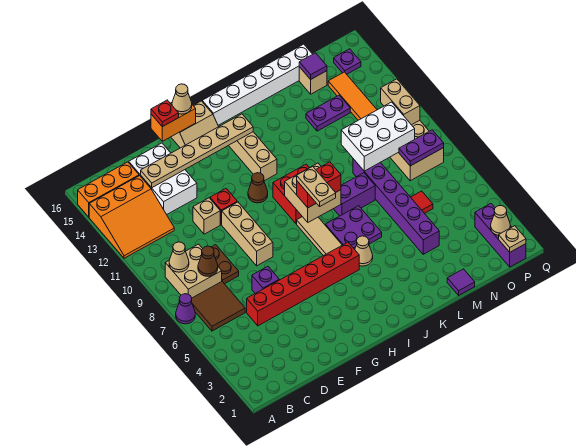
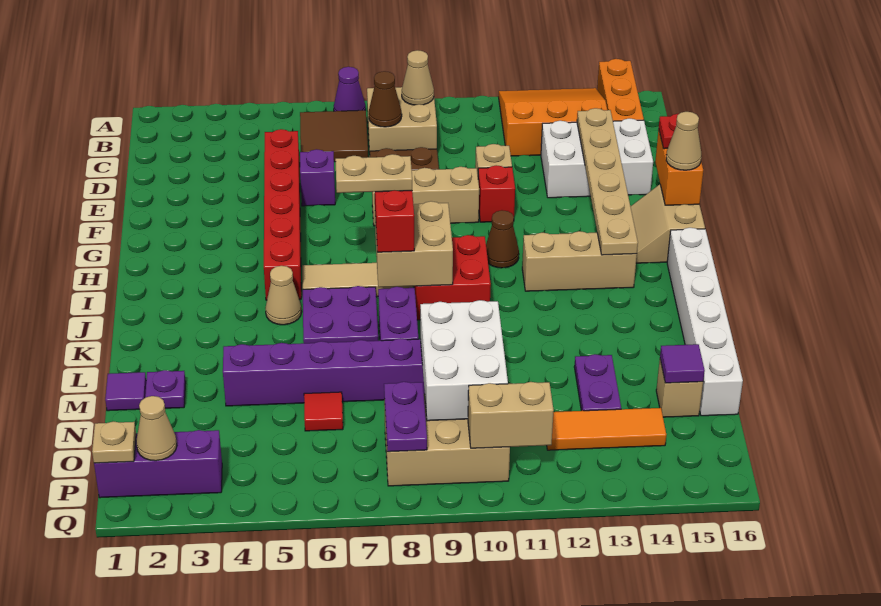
orange 3x3 slope [89,176,174,258] -> orange 3x3 slope turned to [499,88,607,156]
purple 1x1 plate [334,49,361,74] -> purple 1x1 plate moved to [145,370,186,408]

